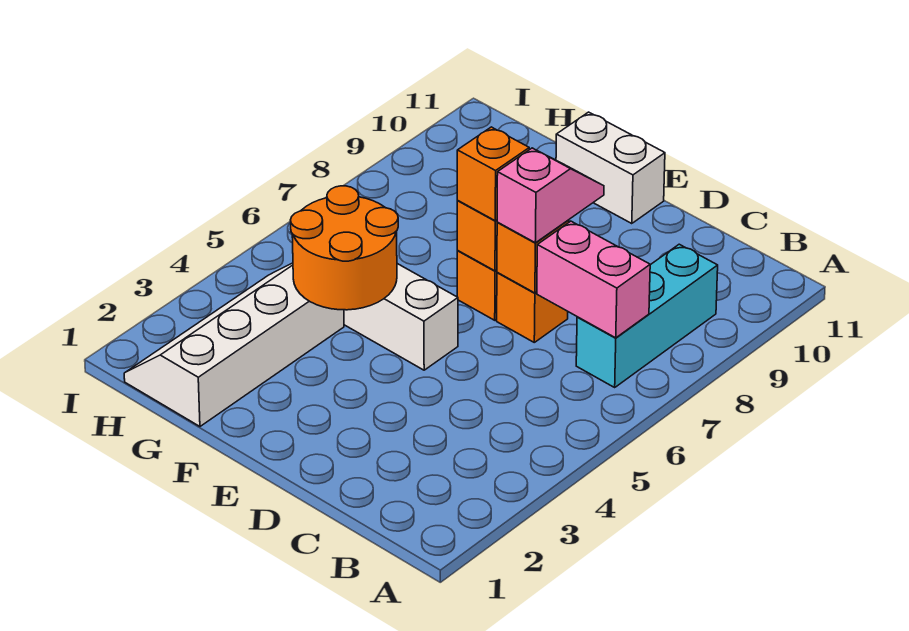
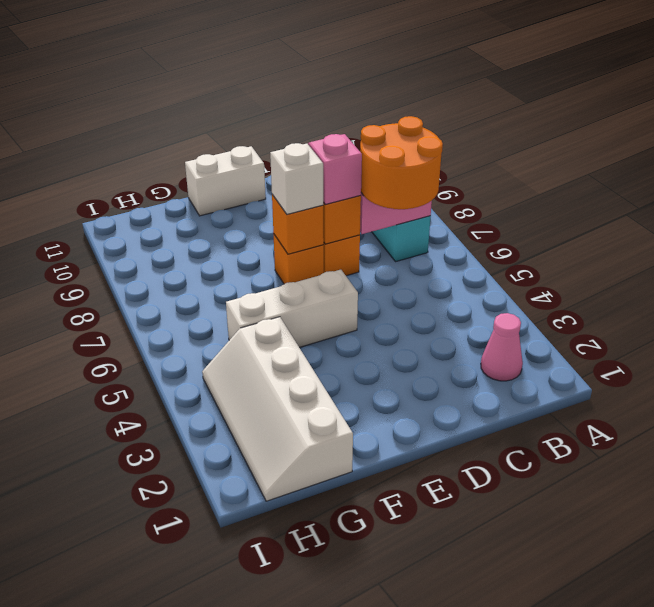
none -> pink 1x1 cone [481,313,523,381]
orange 1x1 brick [457,127,529,221] -> white 1x1 brick [270,143,323,215]
orange 2x2 round brick [291,186,398,310] -> orange 2x2 round brick moved to [360,116,443,209]

